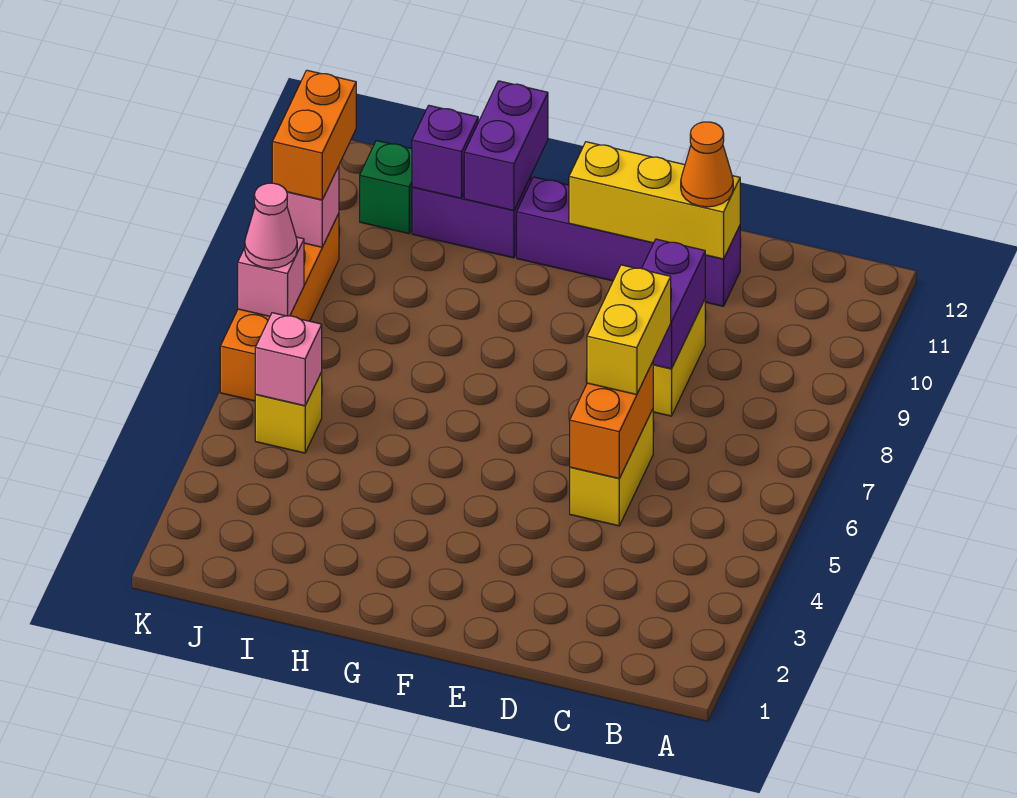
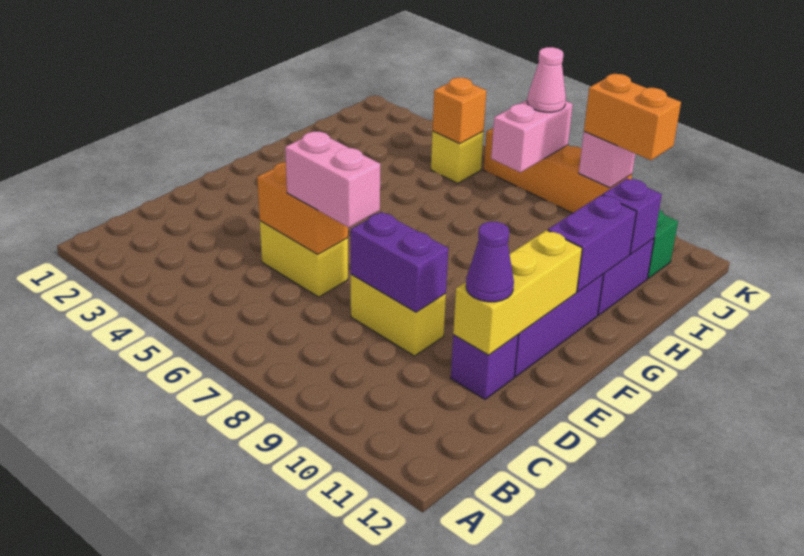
yellow 1x2 brick [587,265,671,395] -> pink 1x2 brick [285,132,380,227]
orange 1x1 cone [681,122,733,207] -> purple 1x1 cone [466,222,514,302]
purple 1x2 brick [464,81,548,210] -> purple 1x2 brick turned to [548,195,636,292]
pink 1x1 brick [255,313,322,406] -> orange 1x1 brick [432,78,486,144]
pink 1x1 brick [238,237,304,316] -> pink 1x2 brick [491,99,573,172]

